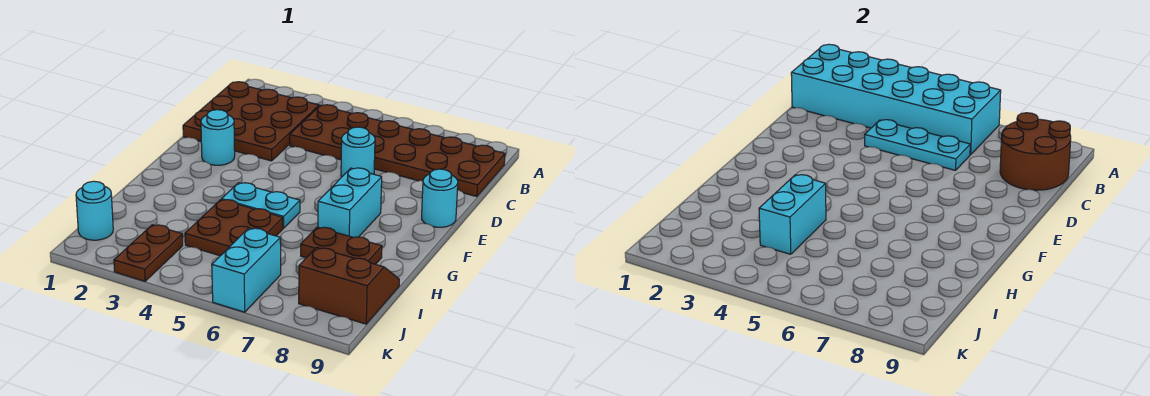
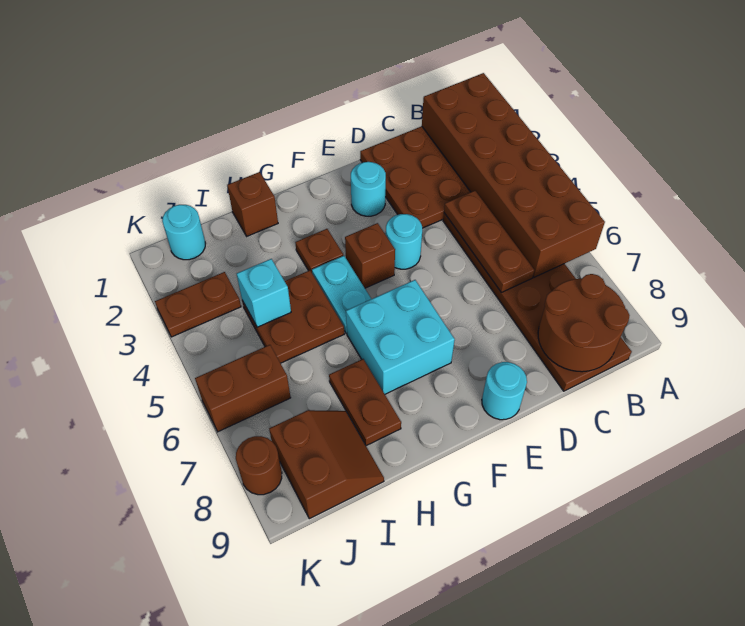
cyan 2x6 brick [791,44,1001,155] -> brown 2x6 brick [422,73,605,277]
cyan 1x3 plate [865,120,970,170] -> brown 1x3 plate [444,191,534,292]
cyan 1x1 round brick [341,127,375,177] -> cyan 1x1 round brick moved to [386,214,422,269]
none -> brown 1x1 brick [345,223,395,288]
cyan 1x2 brick [318,168,382,238] -> cyan 2x2 brick [346,280,455,394]
none -> brown 1x1 plate [295,229,343,272]
none -> brown 1x1 brick [227,172,278,236]
cyan 1x2 brick [759,175,826,254] -> cyan 1x1 brick [237,259,291,327]
cyan 1x2 brick [212,228,281,312] -> brown 1x2 brick [195,345,291,432]
none -> brown 1x1 round brick [236,436,282,495]

